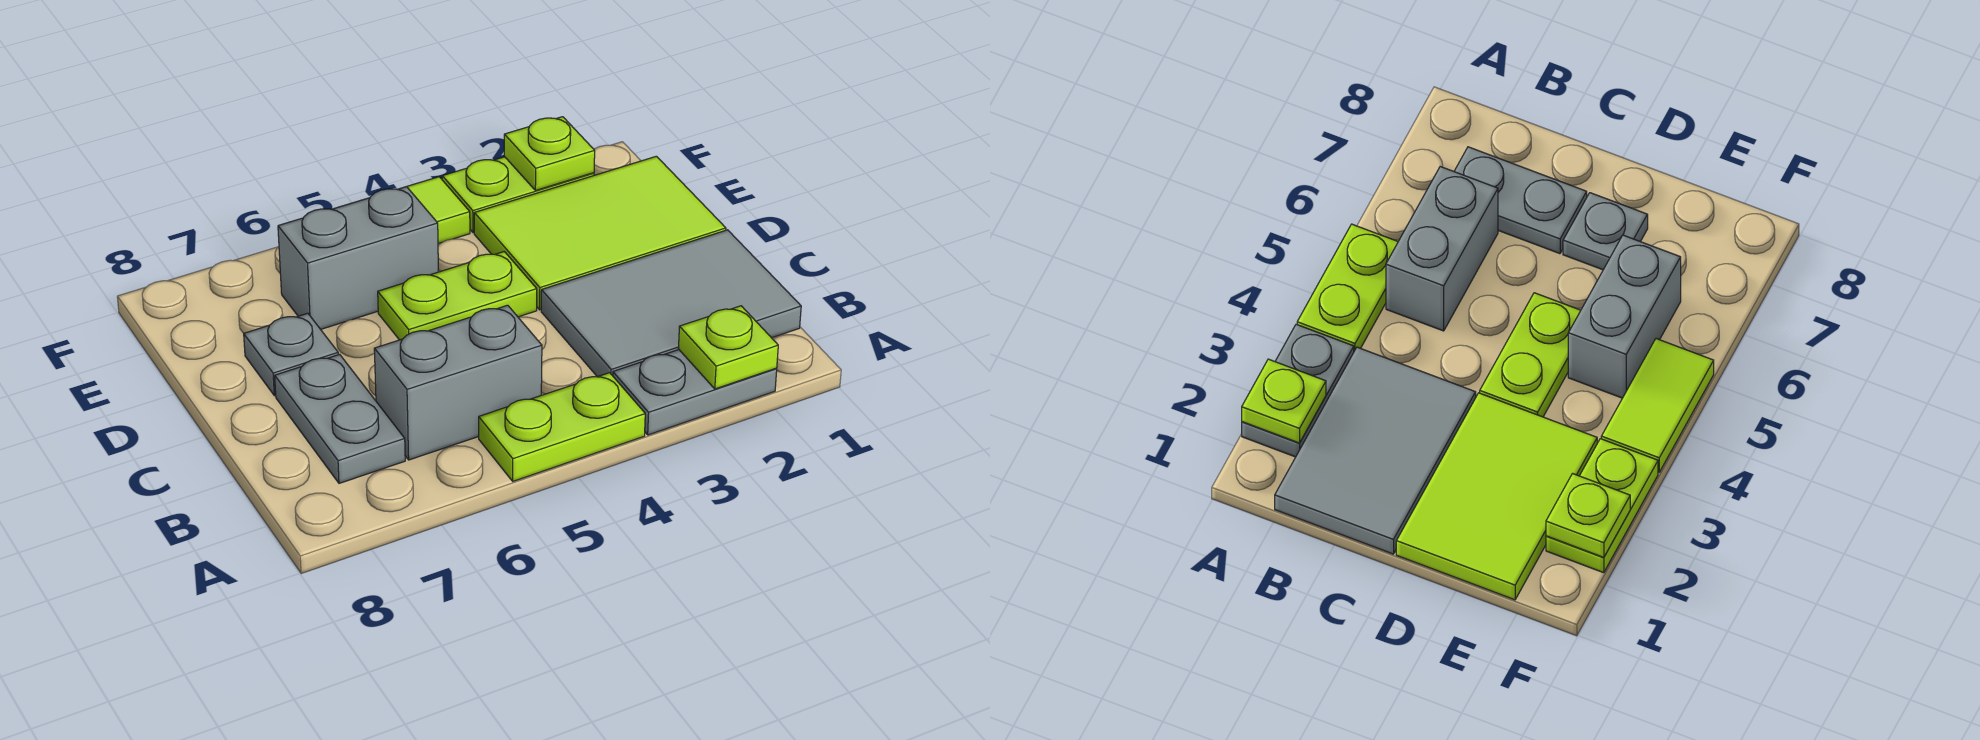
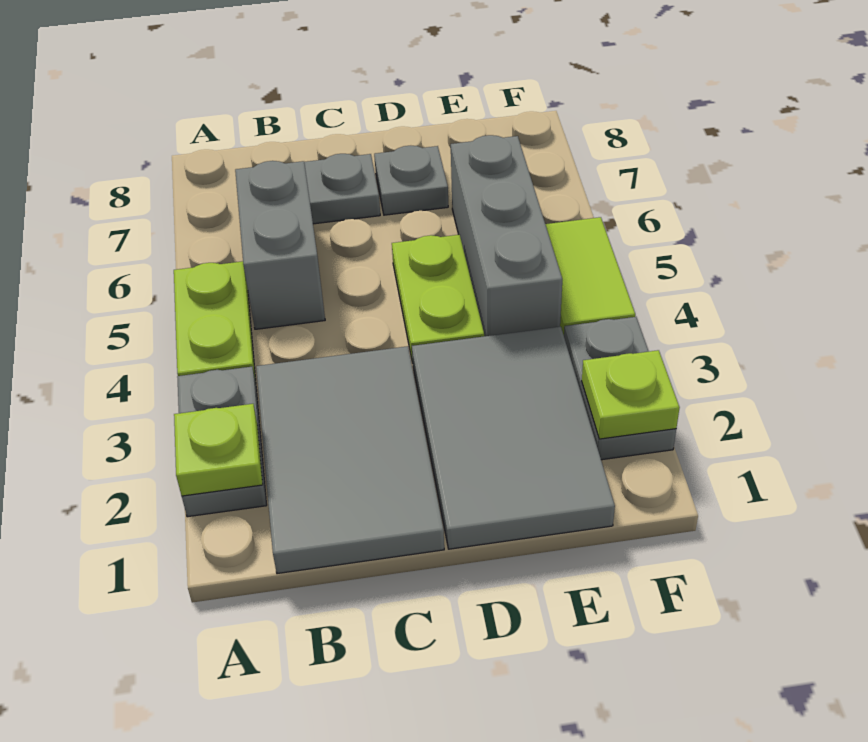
lime 2x3 tile [474,156,726,310] -> grey 2x3 tile [412,327,615,549]
grey 1x2 brick [278,187,438,329] -> grey 1x3 brick [451,135,562,336]
lime 1x2 plate [442,157,594,233] -> grey 1x2 plate [564,317,676,460]

